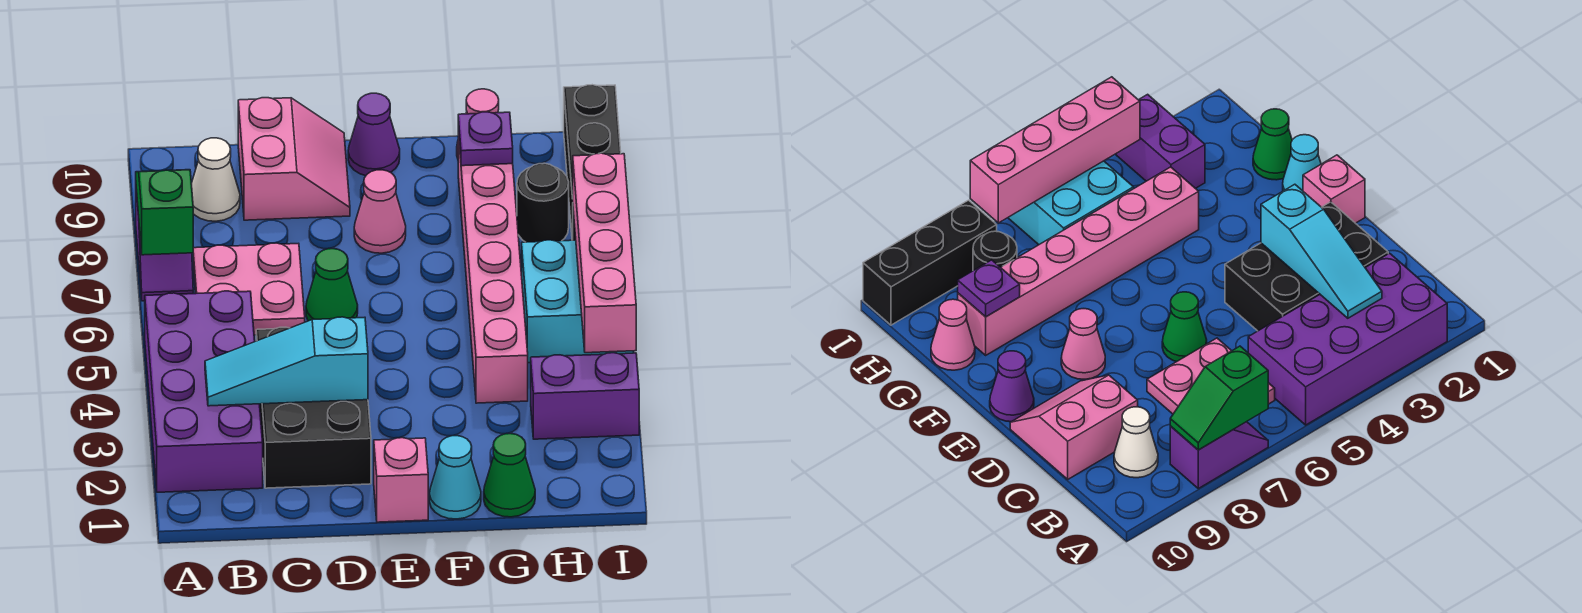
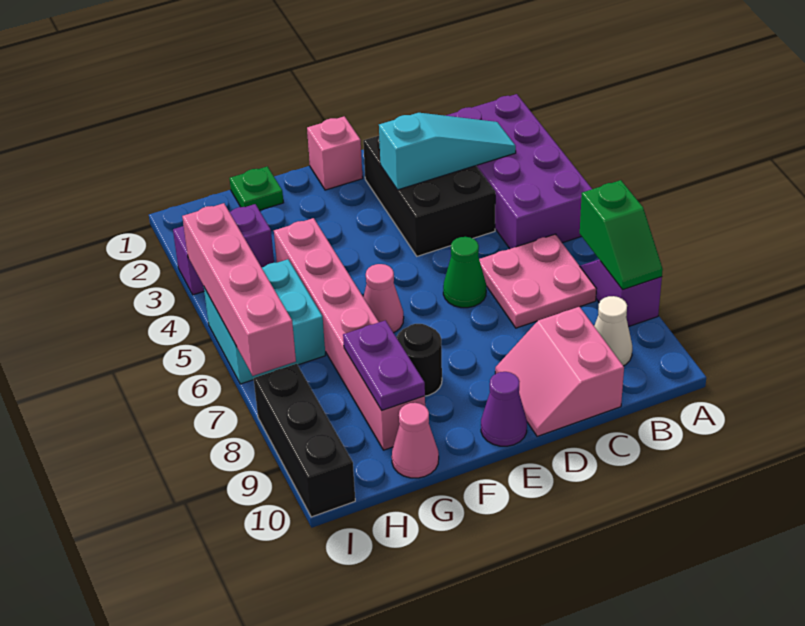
pink 1x1 cone [354,170,406,253] -> pink 1x1 cone moved to [363,264,404,333]
cyan 1x1 cone [429,436,481,519] -> none
green 1x1 cone [484,434,535,517] -> green 1x1 plate [230,166,283,210]
purple 1x1 plate [458,112,513,166] -> purple 1x2 plate [343,320,425,410]
black 1x1 round brick [517,163,569,242] -> black 1x1 round brick moved to [396,324,442,396]

